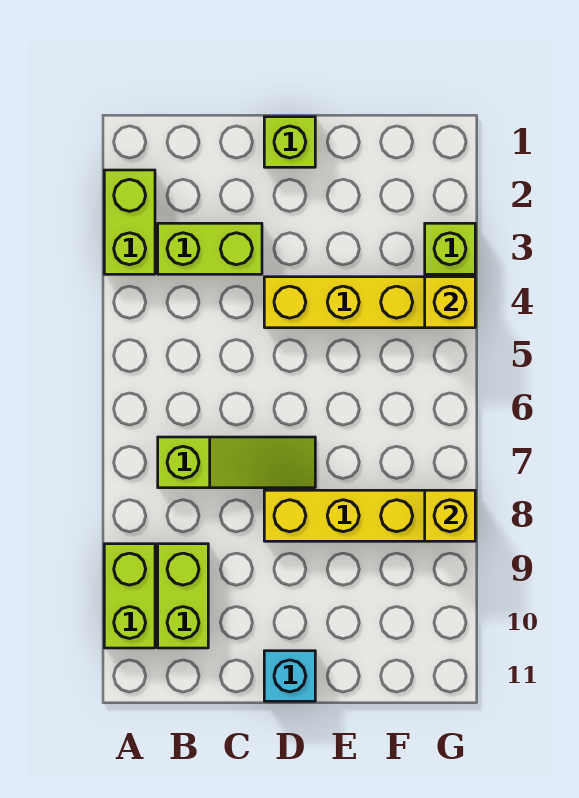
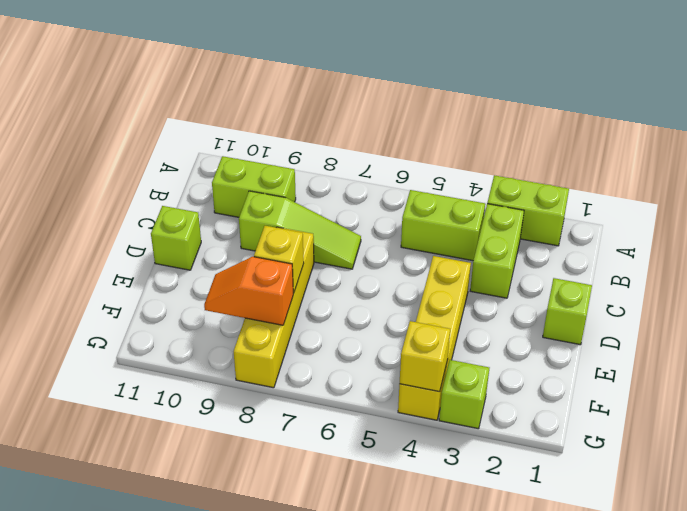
lime 1x2 brick [104,544,155,648] -> lime 1x2 brick moved to [401,190,485,261]
lime 1x3 slope [158,437,315,488] -> lime 1x3 slope turned to [239,191,361,269]
cyan 1x1 brick [264,651,315,701] -> lime 1x1 brick [151,206,201,270]
none -> orange 1x2 slope [204,257,293,325]
yellow 1x1 brick [425,490,475,541] -> yellow 1x1 brick moved to [254,226,304,293]

